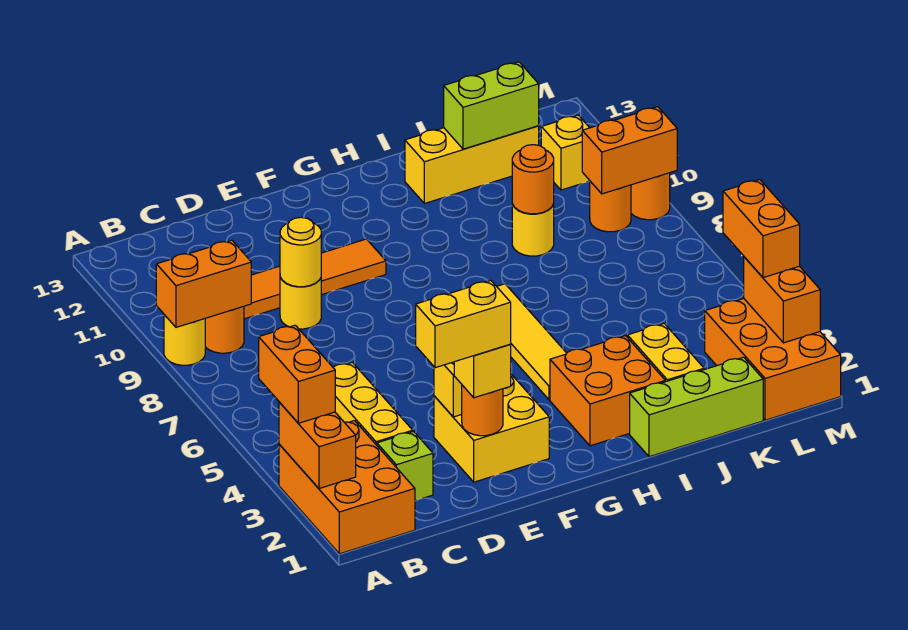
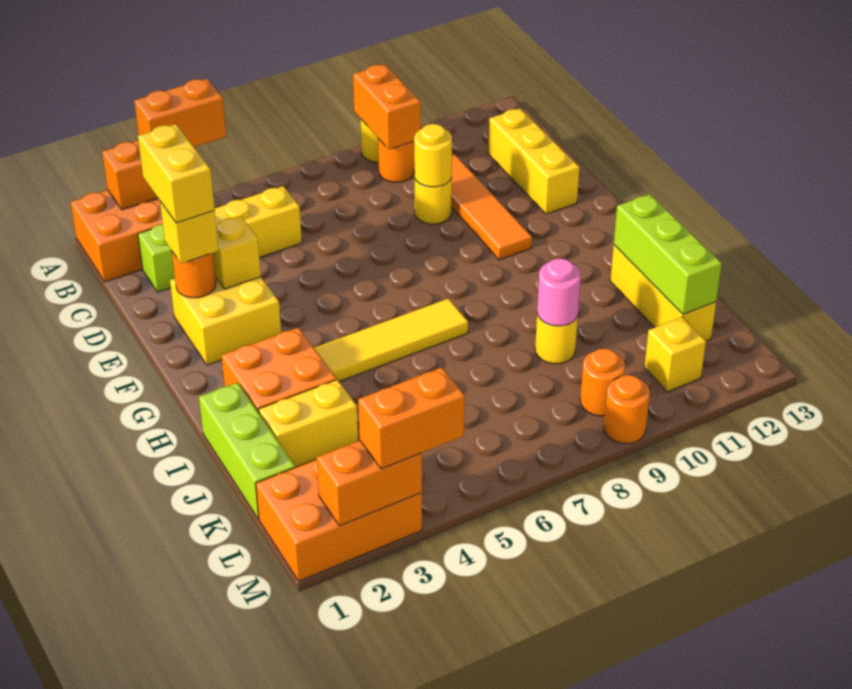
none -> yellow 1x3 brick [488,108,580,214]
orange 1x1 round brick [512,145,554,214] -> pink 1x1 round brick [537,258,581,326]
lime 1x2 brick [444,62,539,149] -> lime 1x3 brick [614,194,722,314]
orange 1x2 brick [582,107,677,194] -> none

